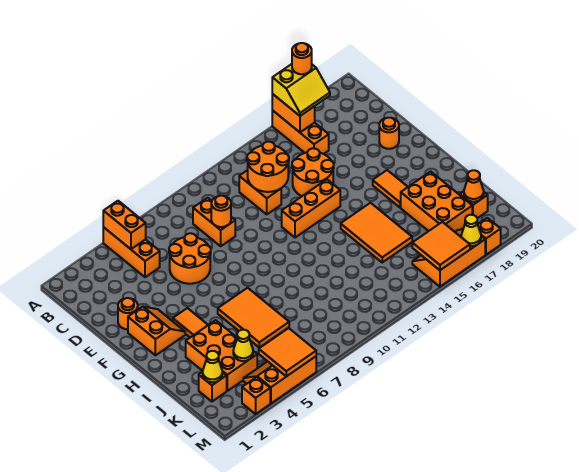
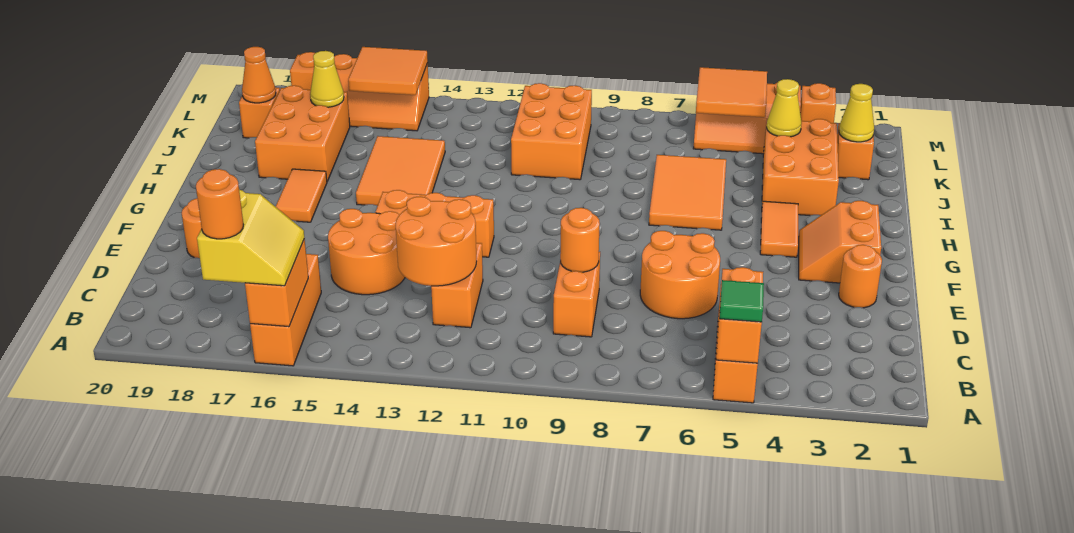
none -> green 1x1 tile [719,280,764,322]
yellow 2x2 slope [272,64,330,116] -> yellow 2x2 slope turned to [197,190,304,286]
none -> orange 2x3 brick [511,83,592,180]
yellow 1x1 cone [461,215,481,246] -> yellow 1x1 cone moved to [310,51,344,107]

